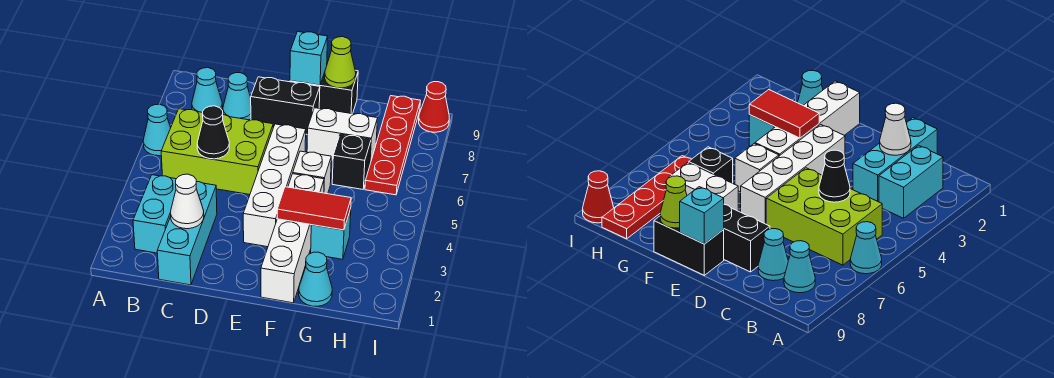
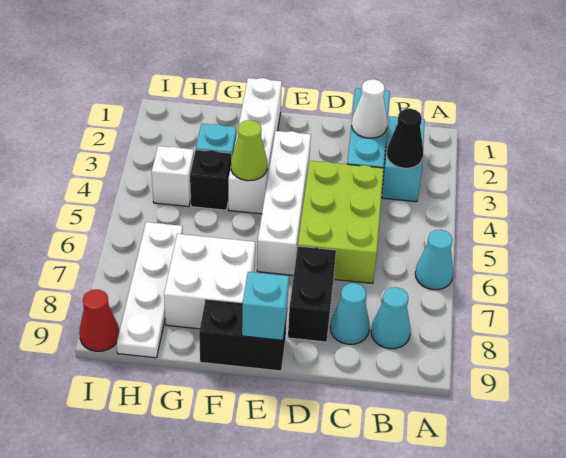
lime 2x3 brick [161,109,273,195] -> lime 2x3 brick turned to [298,161,384,283]
black 1x1 cone [197,106,229,159] -> black 1x1 cone moved to [387,109,424,168]
black 1x2 brick [251,77,320,134] -> black 1x2 brick turned to [288,246,336,342]
red 1x2 tile [277,187,351,230] -> none
white 1x1 brick [293,151,331,194] -> white 1x1 brick moved to [152,146,194,207]
white 1x2 brick [307,108,378,163] -> white 2x2 brick [164,234,255,329]
lime 1x1 cone [325,37,356,88] -> lime 1x1 cone moved to [231,120,267,181]
cyan 1x1 cone [299,252,332,306] -> none
black 1x1 brick [332,134,371,189] -> black 1x1 brick moved to [190,150,231,210]
red 1x4 plate [365,96,420,195] -> white 1x4 plate [116,222,183,358]

